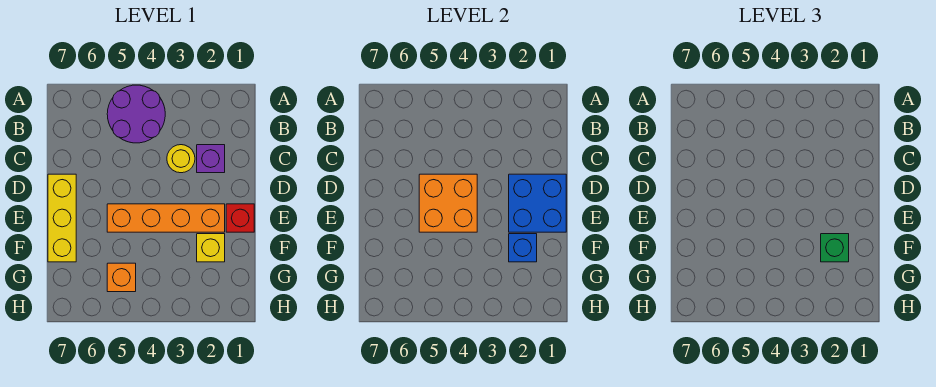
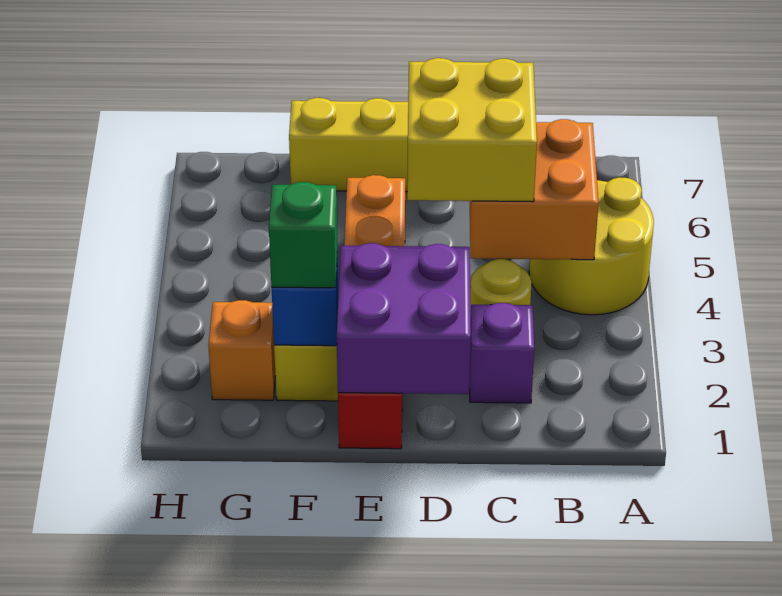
purple 2x2 round brick [107,85,165,143] -> yellow 2x2 round brick [529,177,654,315]
none -> yellow 2x2 brick [407,58,537,202]
blue 2x2 brick [509,174,566,232] -> purple 2x2 brick [337,243,471,394]
orange 2x2 brick [419,174,477,232] -> orange 2x2 brick moved to [470,119,599,260]
orange 1x1 brick [107,263,136,292] -> orange 1x1 brick moved to [208,300,275,400]

